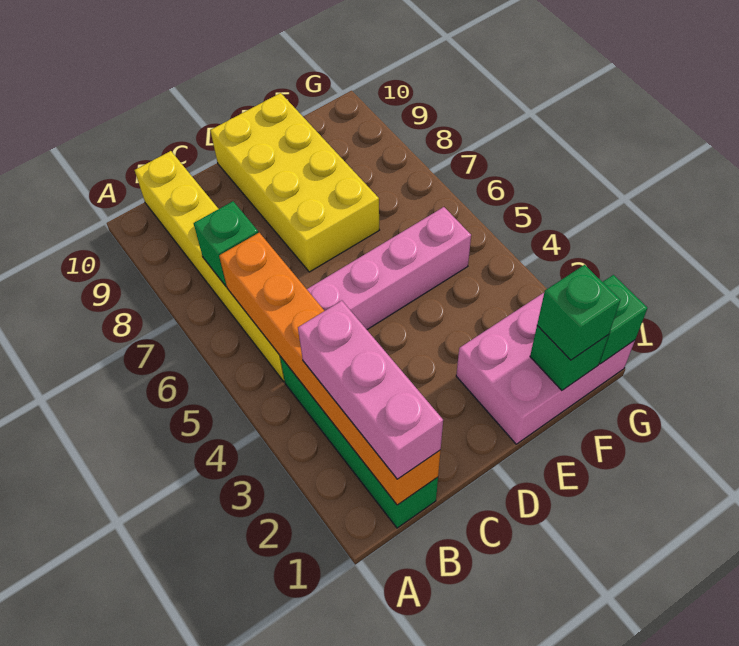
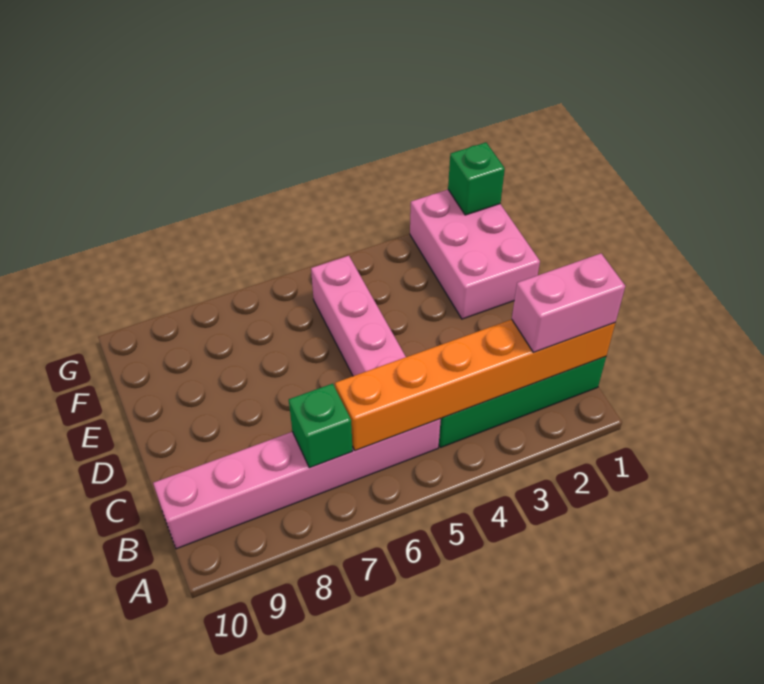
pink 1x3 brick [298,301,443,479] -> pink 1x2 brick [512,254,625,352]
yellow 1x6 brick [135,151,284,381] -> pink 1x6 brick [153,419,441,549]
yellow 2x4 brick [210,93,379,272] -> none
green 1x1 brick [530,326,608,390] -> none
green 1x1 brick [537,265,620,360] -> none

